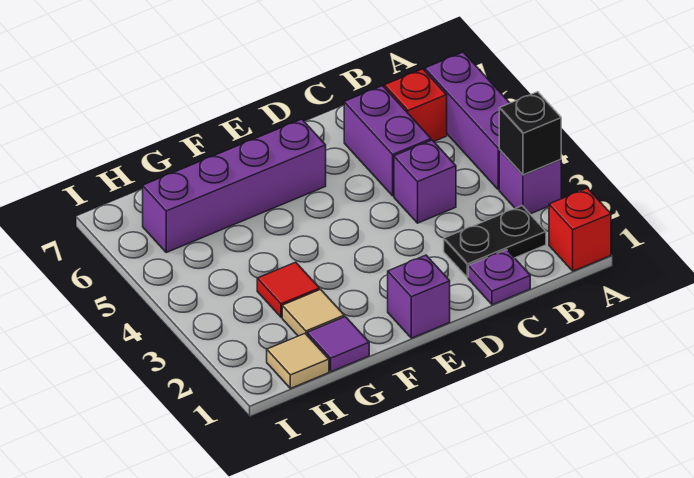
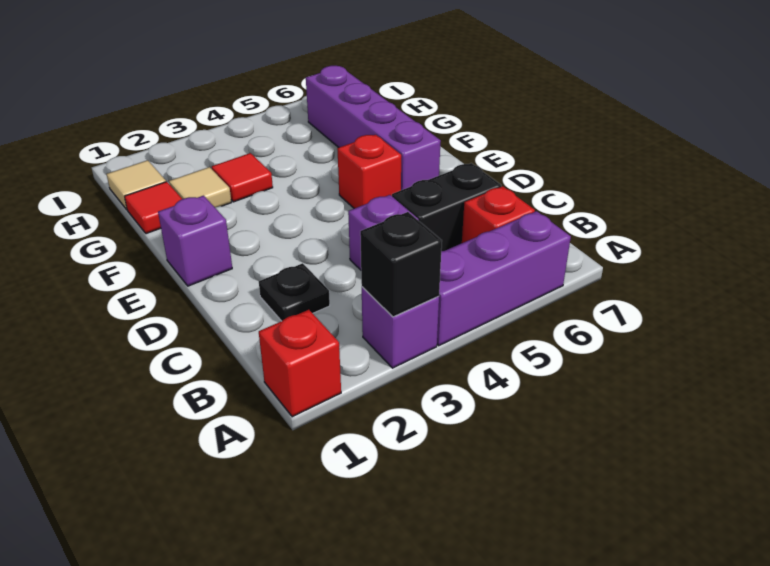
black 1x2 plate [444,206,546,277] -> black 1x1 plate [259,263,330,321]
purple 1x1 plate [468,250,530,305] -> none
purple 1x2 brick [344,86,431,196] -> black 1x2 brick [392,163,501,251]
none -> red 1x1 brick [337,135,401,209]
purple 1x1 tile [307,317,369,372] -> red 1x1 tile [125,182,182,234]

